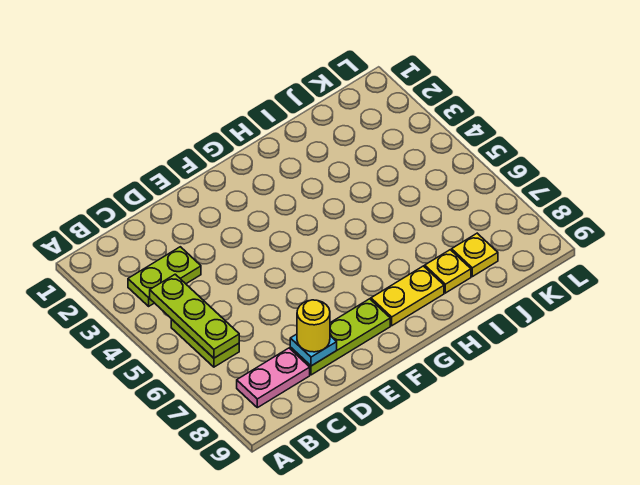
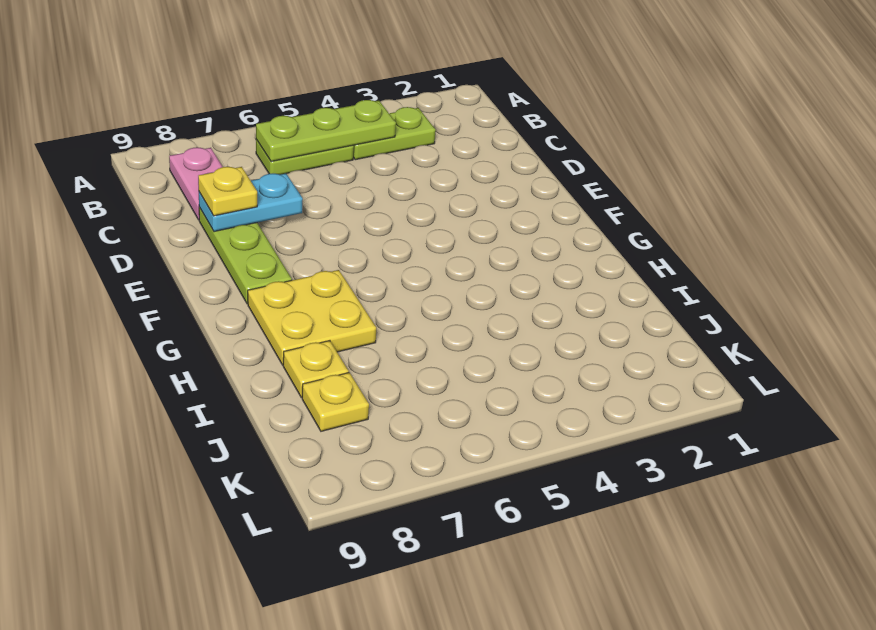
lime 1x2 plate [128,247,201,306] -> lime 1x2 plate turned to [353,107,436,160]
cyan 1x1 plate [290,334,337,366] -> cyan 1x2 plate [199,174,303,232]
yellow 1x1 round brick [297,300,330,352] -> yellow 1x1 plate [198,167,257,216]
yellow 1x2 plate [371,266,444,326] -> yellow 2x2 plate [248,270,376,365]

